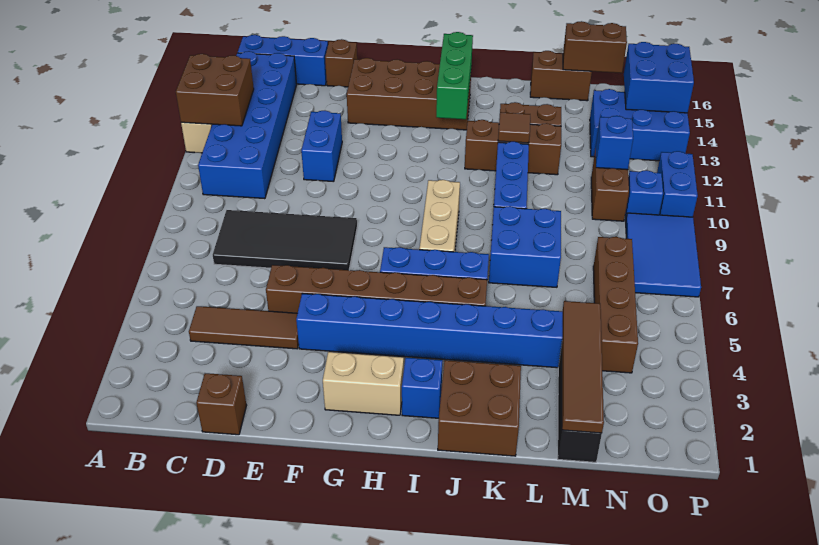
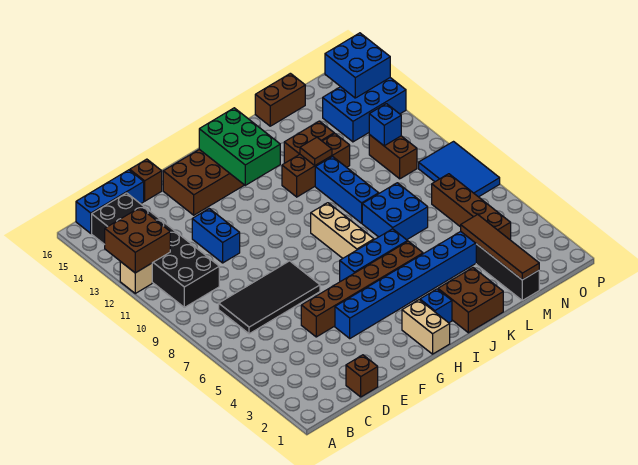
blue 2x6 brick [198,51,297,199] -> black 2x6 brick [92,193,219,307]
brown 1x3 tile [189,306,299,349] -> none
tan 1x2 brick [323,352,404,415] -> tan 1x2 brick turned to [402,300,450,354]
green 1x3 brick [436,32,473,119] -> green 2x3 brick [199,108,280,185]
brown 1x2 brick [563,21,627,73] -> none
blue 1x1 brick [625,170,663,221] -> none
blue 1x2 brick [657,151,698,217] -> none

